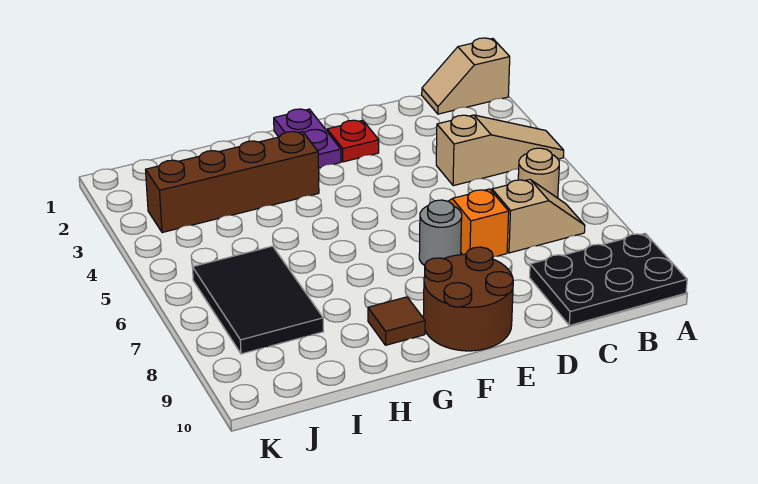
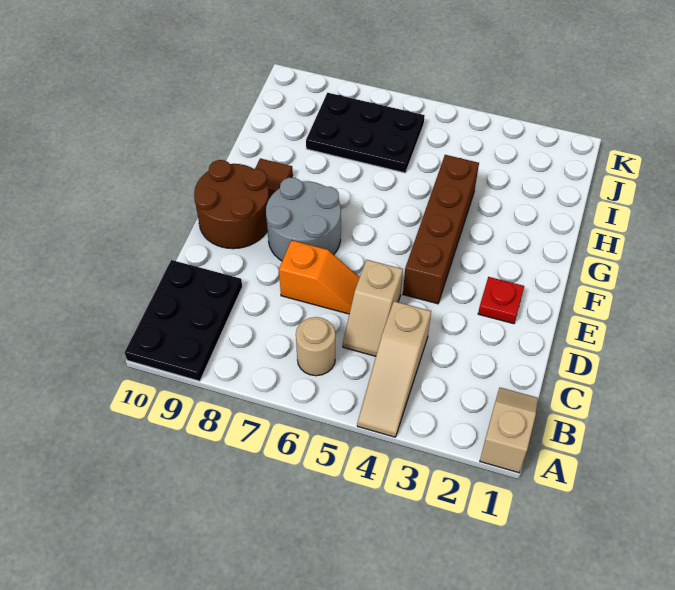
tan 1x2 slope [492,179,585,253] -> tan 1x2 slope moved to [343,260,403,356]
grey 1x1 round brick [419,200,462,266] -> grey 2x2 round brick [266,178,341,261]
purple 1x2 plate [274,109,341,168] -> none
brown 1x4 brick [146,132,319,233] -> brown 1x4 brick moved to [403,155,479,304]
black 2x3 tile [192,246,324,354] -> black 2x3 plate [306,93,425,173]

